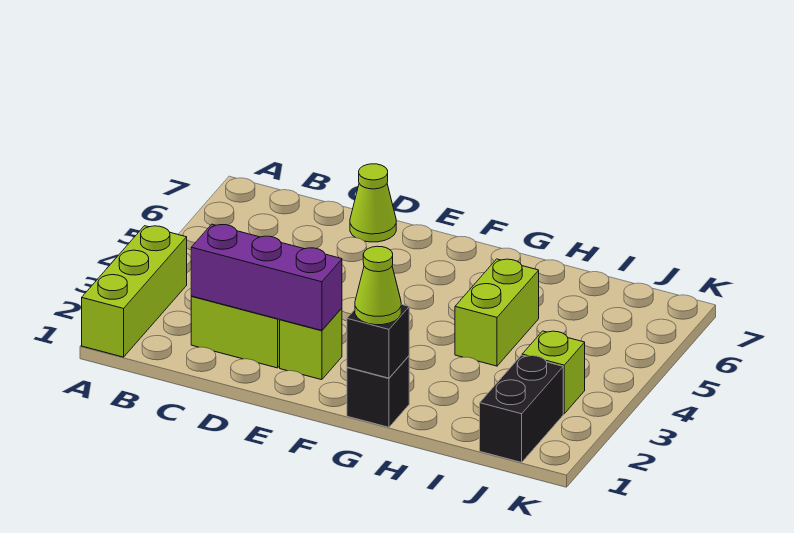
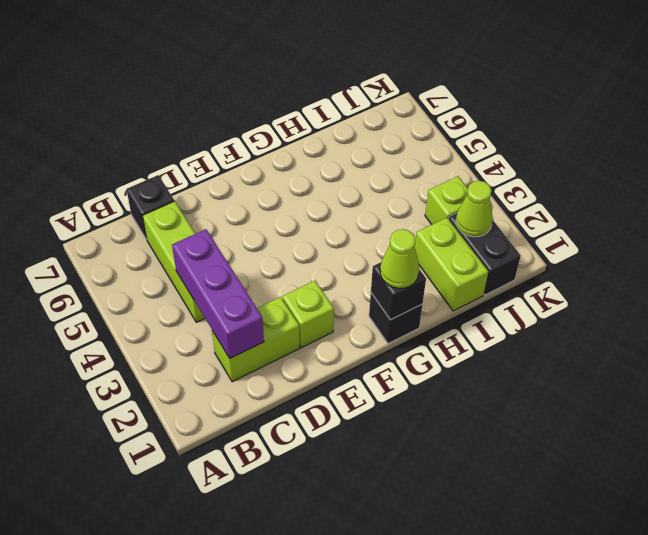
lime 1x3 brick [82,226,187,357] -> lime 1x3 brick moved to [143,201,205,322]
purple 1x3 brick [191,224,342,330] -> purple 1x3 brick turned to [172,229,264,358]
none -> black 1x1 brick [126,175,174,239]
lime 1x1 cone [350,164,396,242] -> lime 1x1 cone moved to [456,181,493,237]
lime 1x2 brick [455,259,539,366] -> lime 1x2 brick moved to [415,218,488,311]

